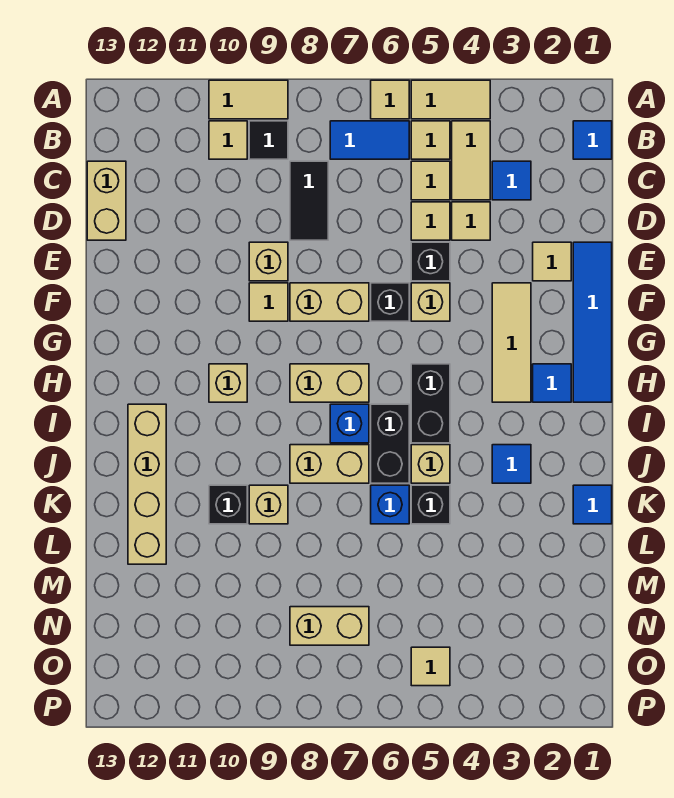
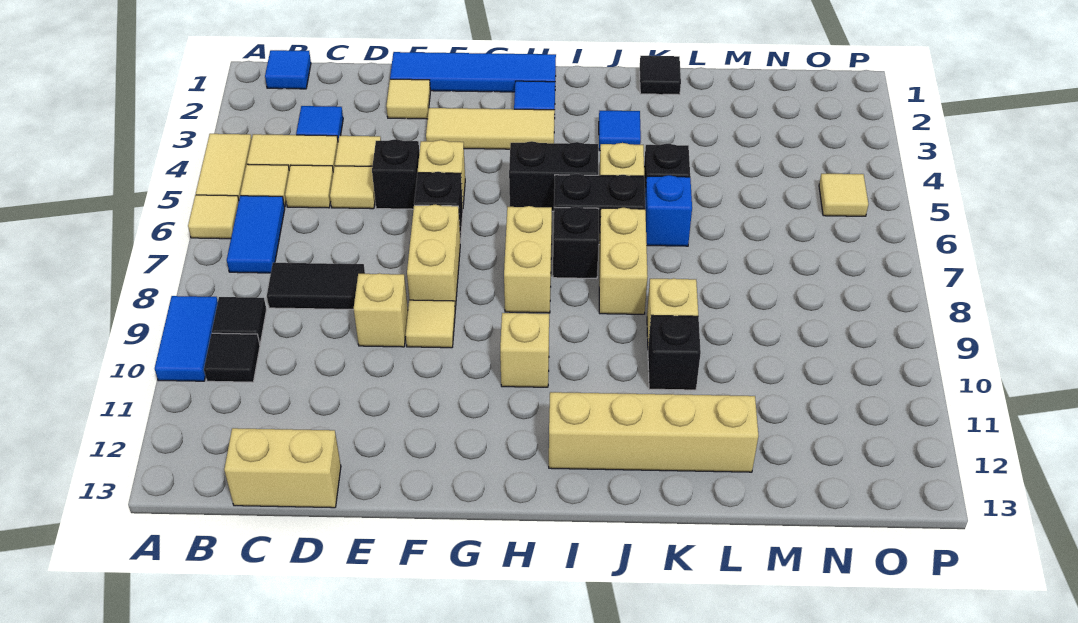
tan 1x2 tile [209,80,288,119] -> blue 1x2 tile [155,296,218,381]
tan 1x1 tile [209,121,247,159] -> black 1x1 tile [204,333,260,382]
blue 1x1 brick [330,404,369,443] -> black 1x1 brick [553,207,599,279]
blue 1x1 tile [573,485,612,524] -> black 1x1 tile [640,56,681,95]
tan 1x2 brick [290,607,369,645] -> none

